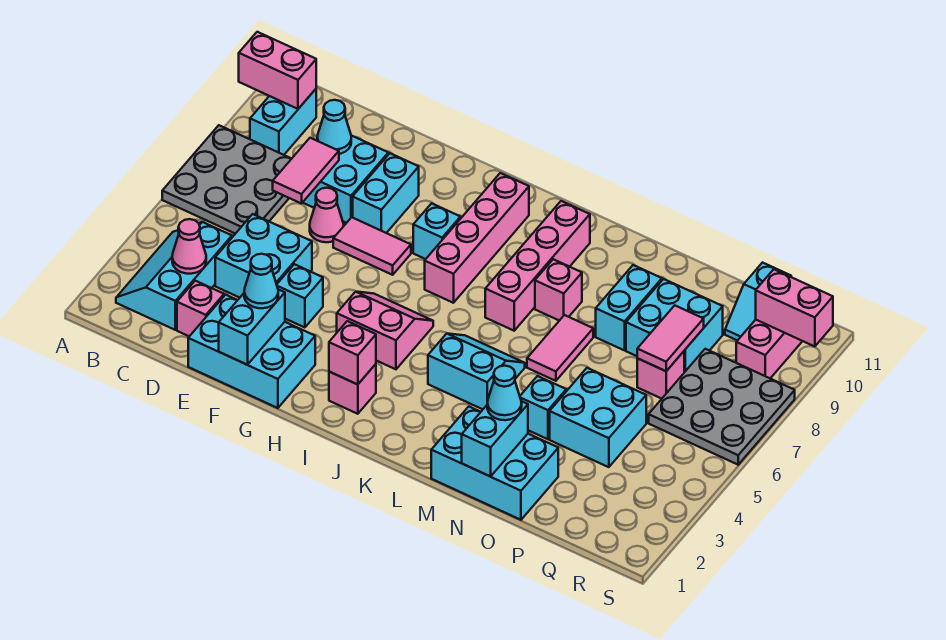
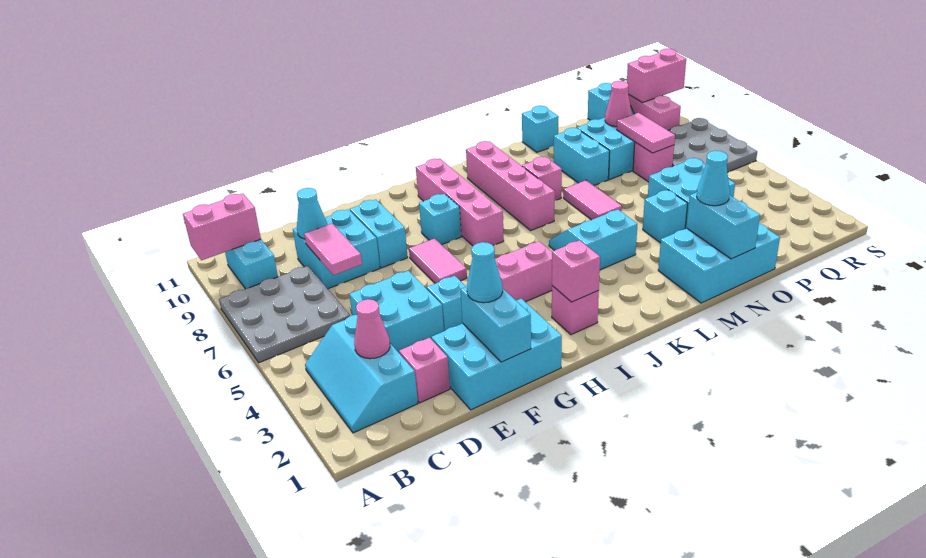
pink 1x1 cone [310,188,344,242] -> pink 1x1 cone moved to [605,81,632,127]
pink 1x2 tile [333,217,411,275] -> pink 1x2 tile turned to [409,238,467,283]
none -> cyan 1x1 brick [522,106,559,152]

